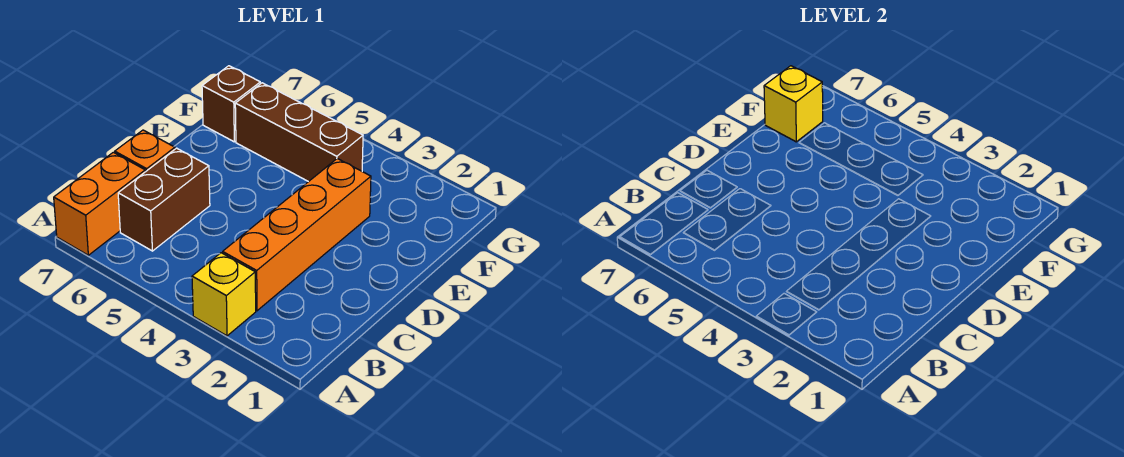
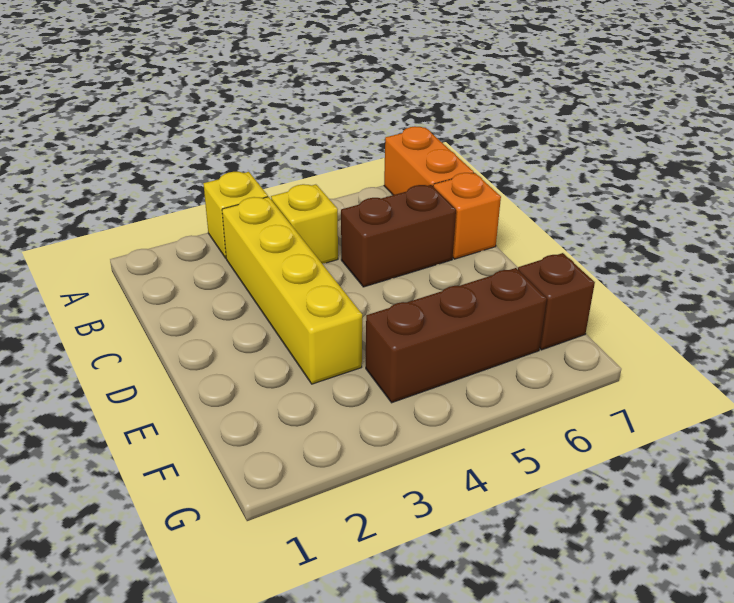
orange 1x4 brick [223,159,371,311] -> yellow 1x4 brick [222,197,362,384]
brown 1x2 brick [118,148,210,251] -> brown 1x2 brick turned to [341,185,456,287]
yellow 1x1 brick [764,66,823,142] -> yellow 1x1 brick moved to [271,184,338,264]

